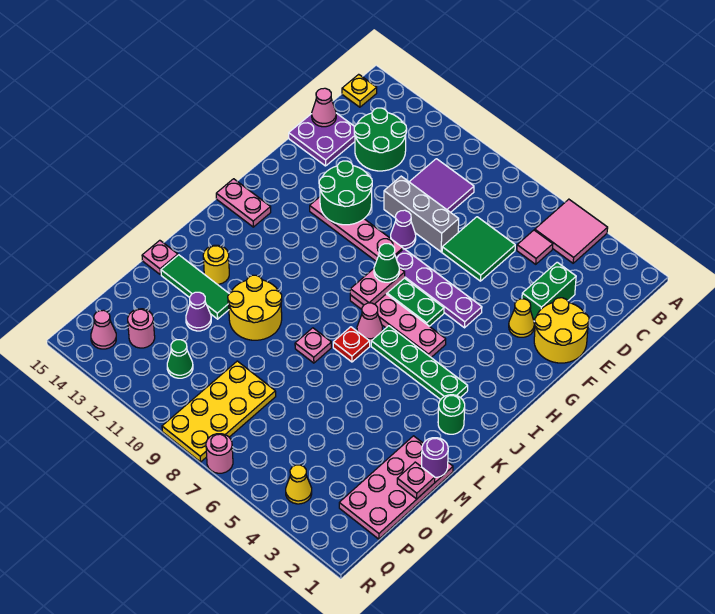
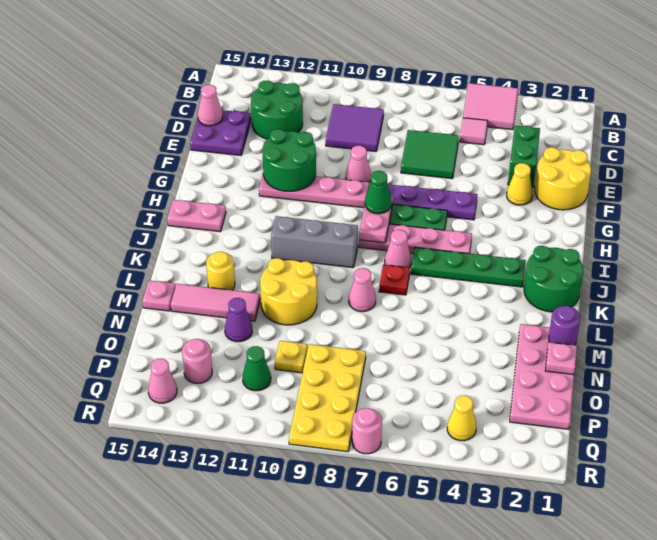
yellow 1x1 plate [342,74,377,107] -> yellow 1x1 plate moved to [275,341,307,373]
grey 1x3 brick [384,176,459,252] -> grey 1x3 brick moved to [271,216,358,268]
purple 1x1 cone [391,210,416,249] -> pink 1x1 cone [346,146,371,183]
green 1x1 round brick [438,395,465,434] -> green 2x2 round brick [524,246,583,312]
pink 1x1 plate [295,328,331,363] -> pink 1x1 cone [349,268,376,312]
green 1x3 tile [161,255,229,319] -> pink 1x3 tile [171,284,260,321]

